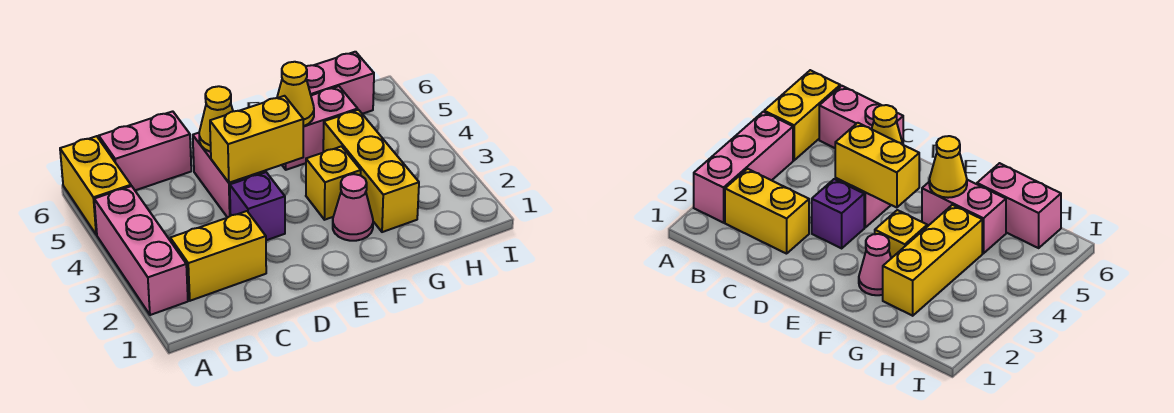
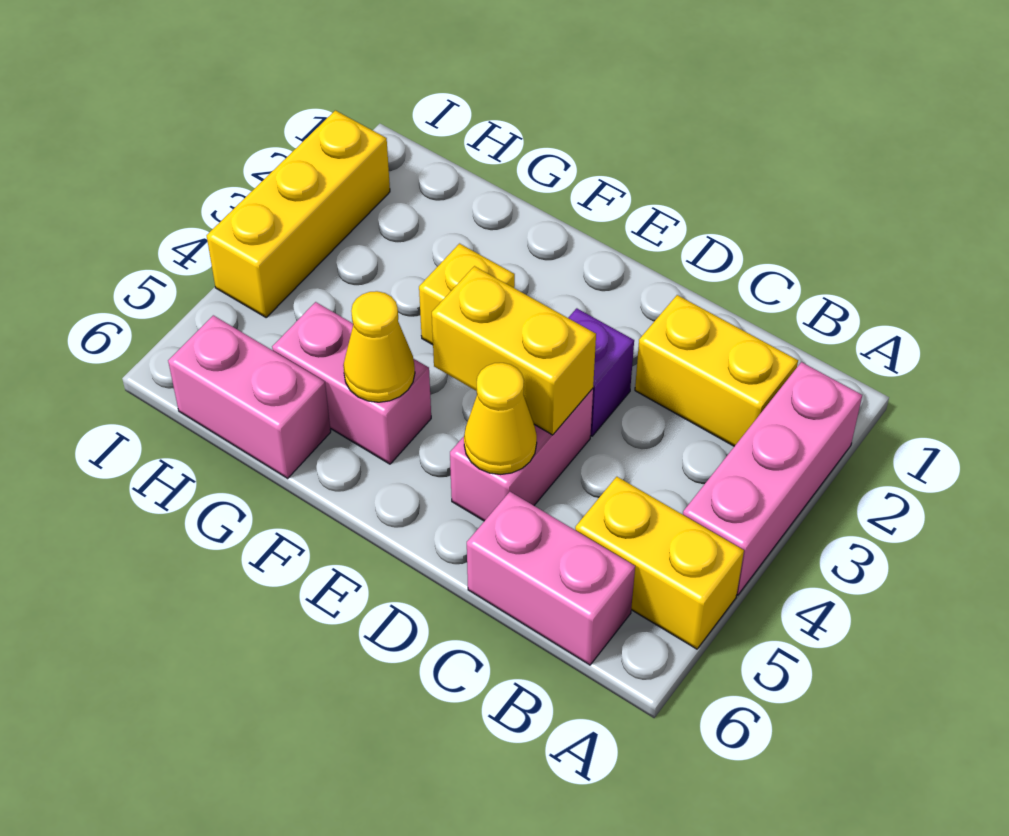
yellow 1x2 brick [60,136,131,235] -> yellow 1x2 brick turned to [575,477,744,649]
pink 1x1 cone [333,174,373,241] -> none
yellow 1x3 brick [323,110,419,232] -> yellow 1x3 brick moved to [207,110,390,317]

